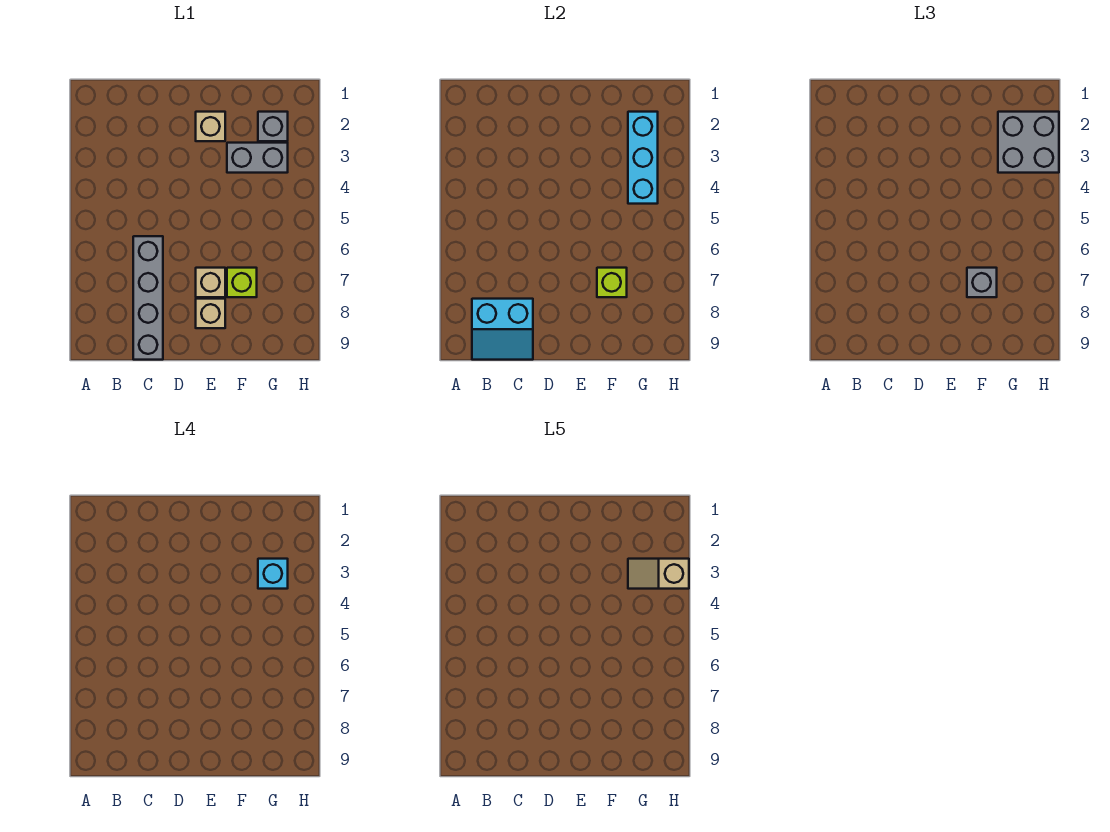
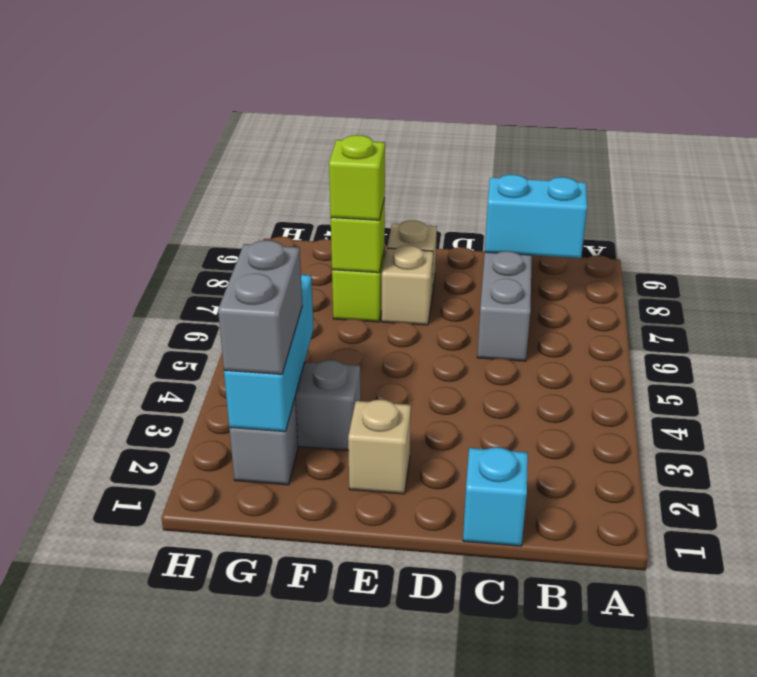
grey 1x1 brick [967,268,997,297] -> lime 1x1 brick [329,135,385,220]
grey 2x2 brick [998,112,1059,173] -> grey 1x2 brick [218,240,302,374]
cyan 1x1 brick [258,559,288,589] -> cyan 1x1 brick moved to [463,447,528,546]
tan 1x2 slope [628,559,689,589] -> none

